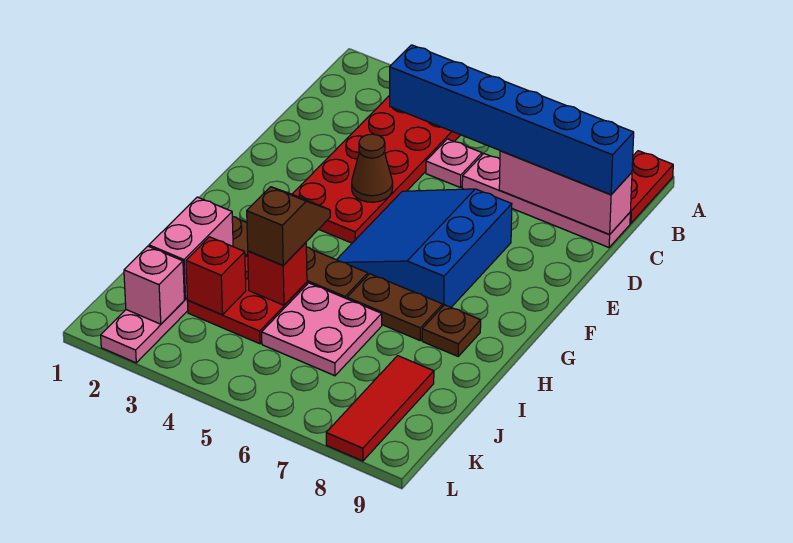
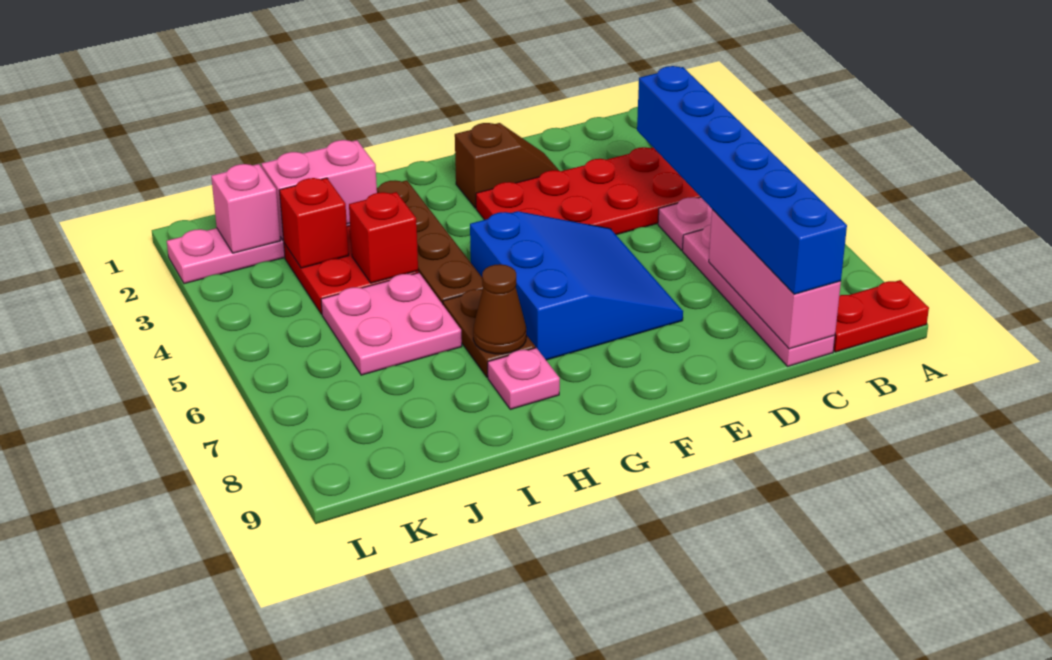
brown 1x1 cone [352,134,393,202] -> brown 1x1 cone moved to [473,264,526,354]
blue 3x3 slope [337,189,512,307] -> blue 3x3 slope turned to [470,211,683,360]
brown 1x2 slope [247,187,330,265] -> brown 1x2 slope moved to [455,123,559,208]
brown 1x1 plate [422,305,481,356] -> pink 1x1 plate [488,348,560,409]
red 1x3 tile [326,356,434,461] -> none

